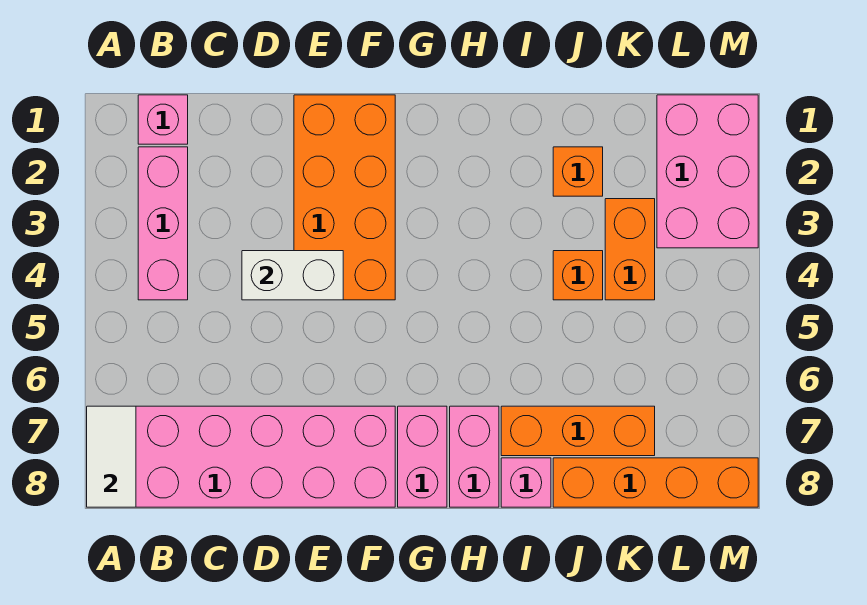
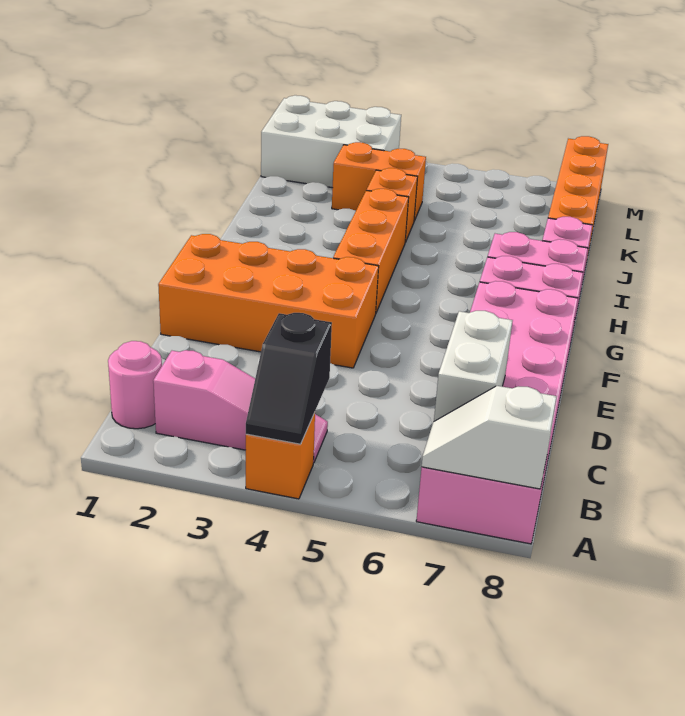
none -> black 1x2 slope [246,313,332,444]
white 1x2 tile [87,406,136,507] -> white 1x2 slope [422,386,557,489]
pink 1x1 brick [138,95,188,144] -> pink 1x1 round brick [108,341,162,429]
pink 1x3 brick [138,147,188,300] -> pink 1x3 slope [153,350,328,463]
white 1x2 brick [242,251,343,300] -> white 1x2 brick moved to [434,311,513,421]
orange 1x3 brick [501,406,655,456] -> orange 1x3 brick moved to [333,189,409,313]
orange 1x1 brick [553,147,603,196] -> orange 1x1 brick moved to [246,413,315,499]
pink 2x3 brick [657,95,758,248] -> white 2x3 brick [261,95,401,188]

